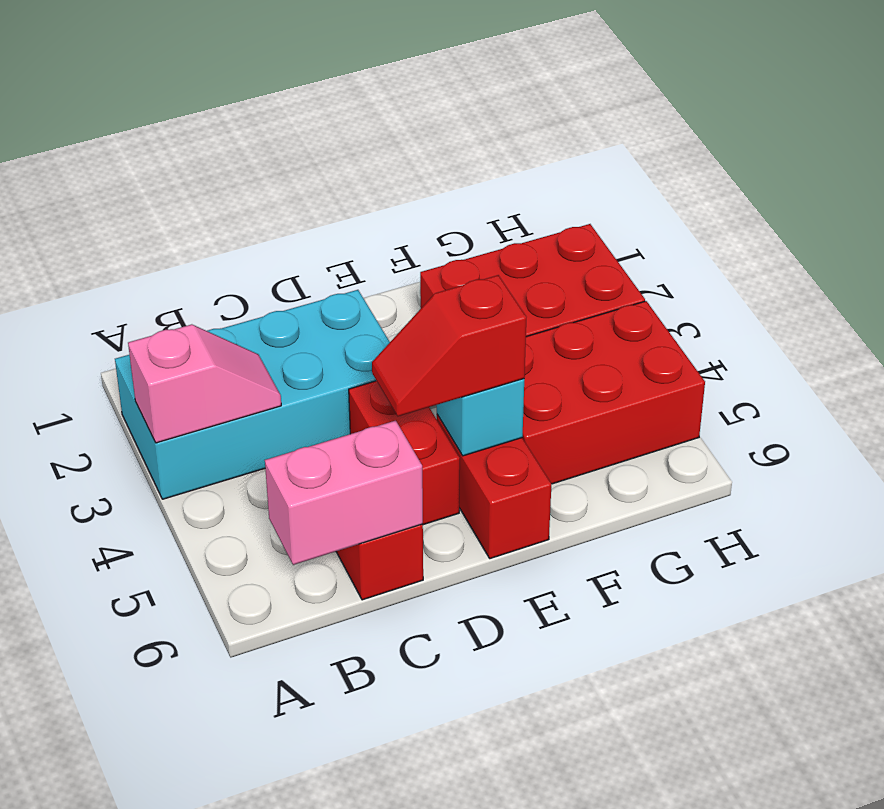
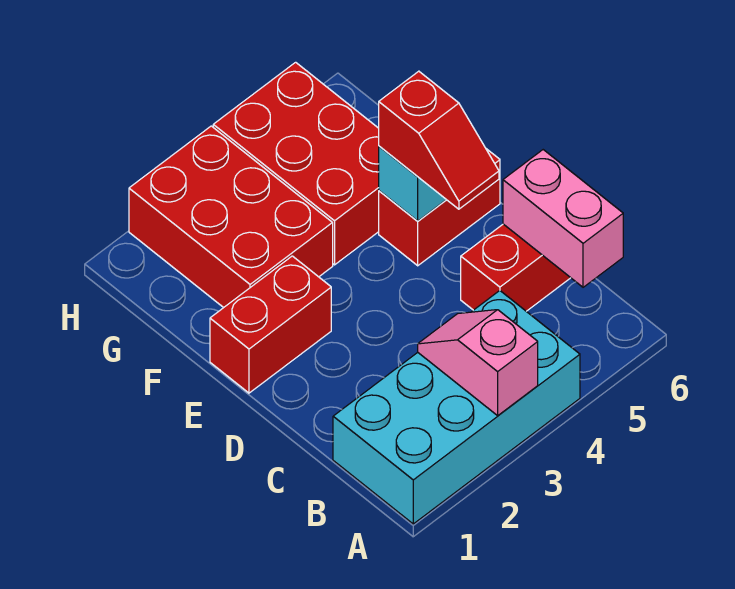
cyan 2x4 brick [115,290,390,499] -> cyan 2x4 brick turned to [333,291,580,524]
red 1x2 brick [349,381,460,525] -> red 1x2 brick moved to [210,256,331,393]

